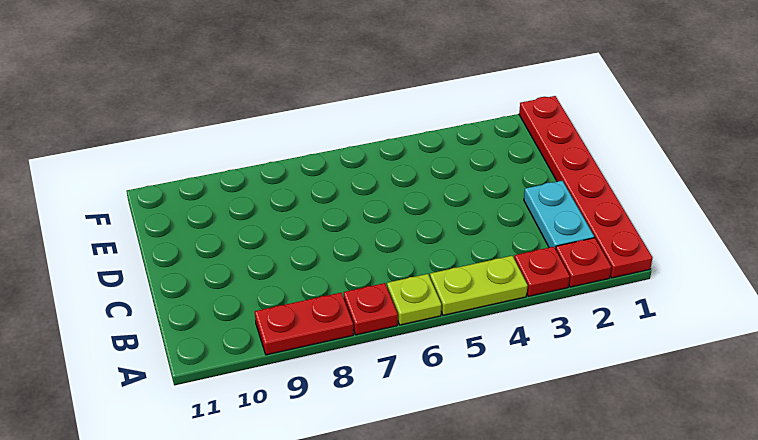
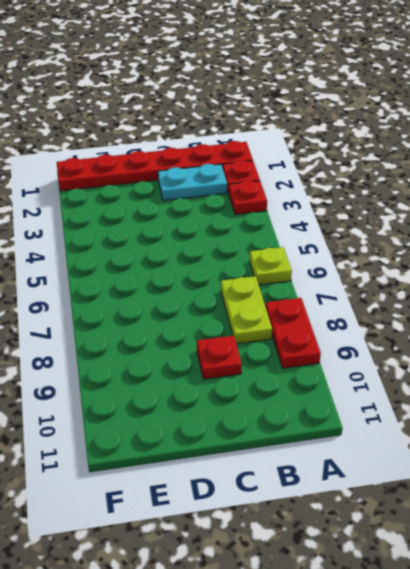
lime 1x2 plate [430,256,528,315] -> lime 1x2 plate moved to [221,276,272,344]
red 1x1 plate [344,283,398,335] -> red 1x1 plate moved to [197,336,242,379]

